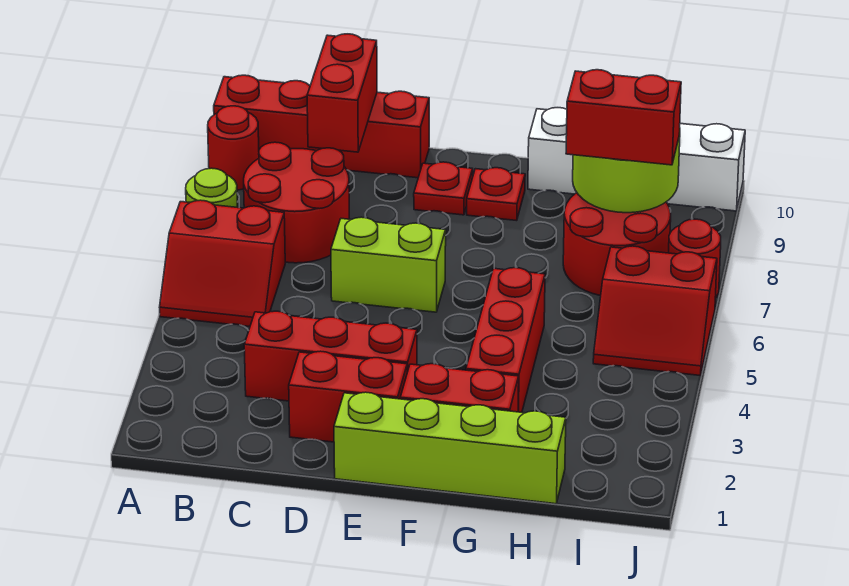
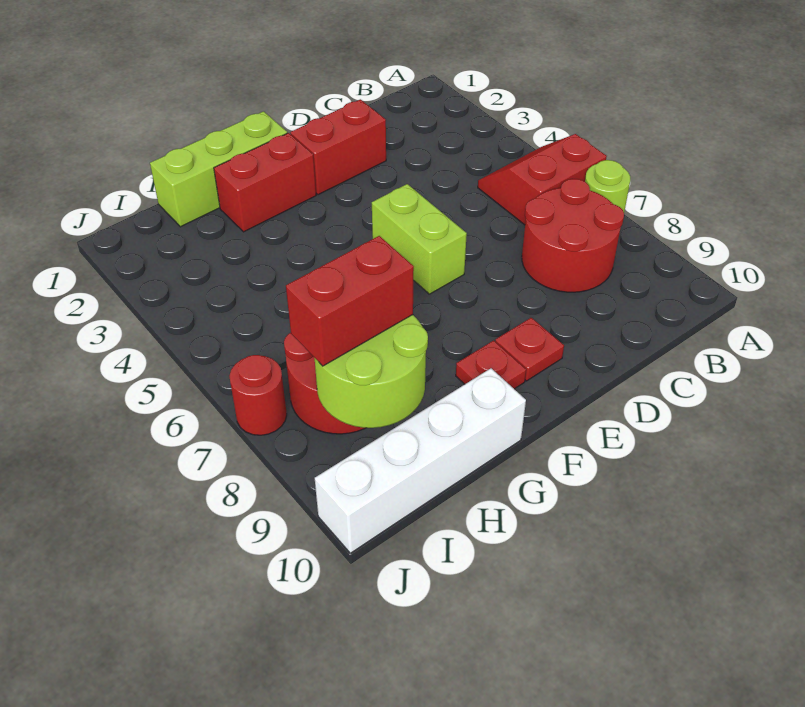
red 1x1 round brick [208,106,259,190] -> none
red 1x4 brick [214,75,429,178] -> none
red 1x3 brick [244,311,417,401] -> none
red 1x2 brick [307,34,377,152] -> none
lime 1x2 brick [331,217,446,312] -> lime 1x2 brick turned to [372,184,467,294]
lime 1x4 brick [334,392,566,504] -> lime 1x3 brick [150,111,287,227]
red 1x3 brick [466,268,545,412] -> none
red 2x2 slope [593,246,717,375] -> none

